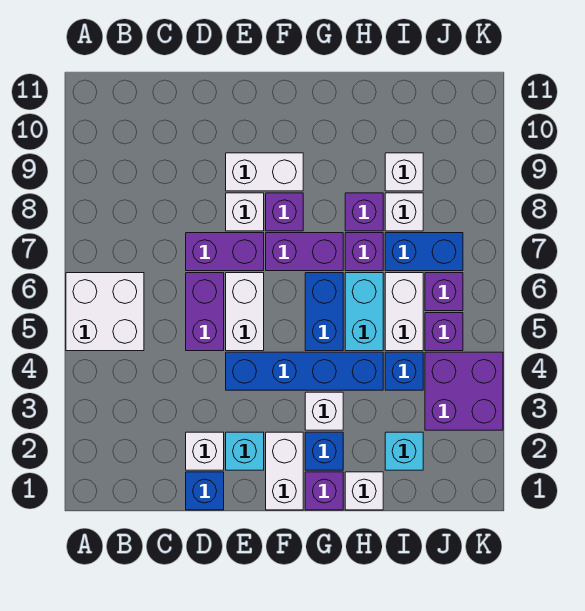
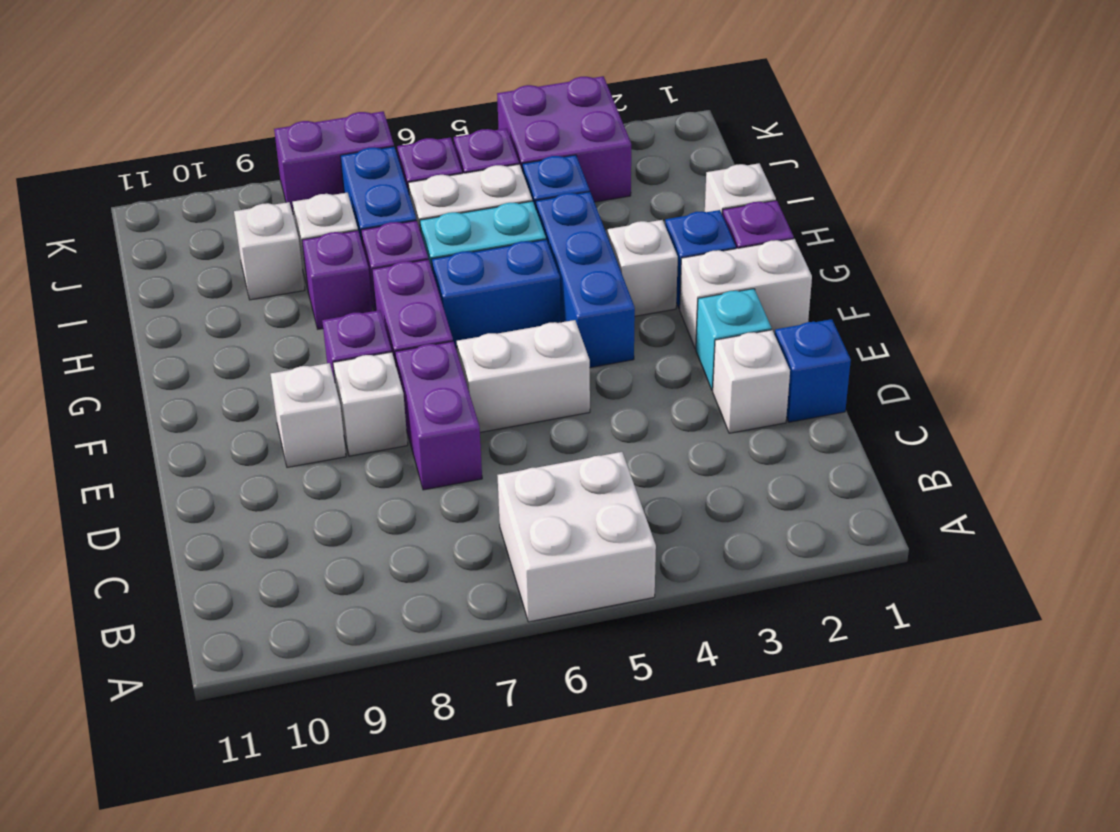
purple 1x2 brick [186,273,224,351] -> purple 1x2 brick moved to [274,111,394,214]
blue 1x4 brick [226,352,383,390] -> blue 1x3 brick [536,192,635,367]
white 1x2 brick [226,153,303,191] -> white 1x1 brick [271,363,346,467]
cyan 1x1 brick [385,432,423,470] -> none

